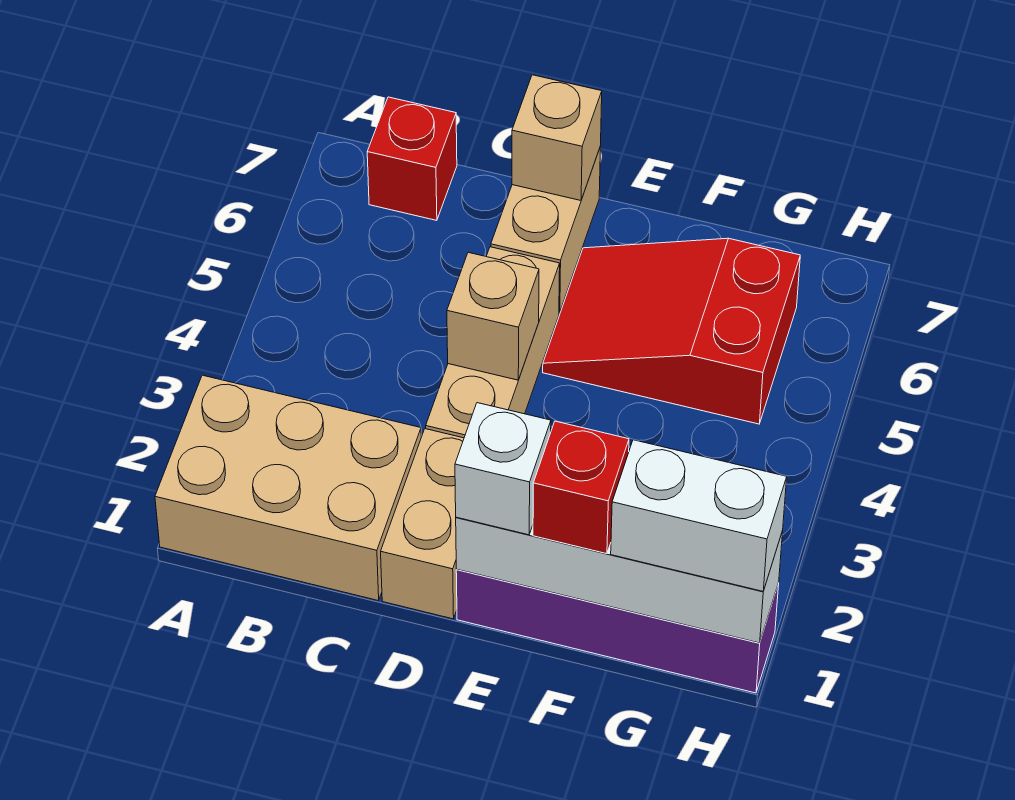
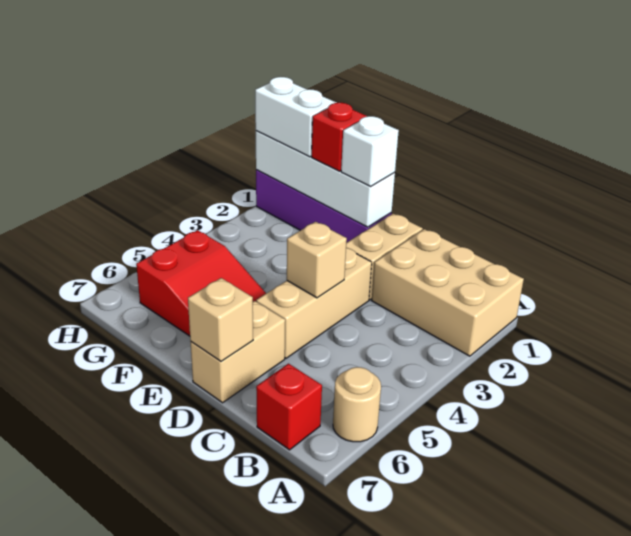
none -> tan 1x1 round brick [333,367,381,442]

